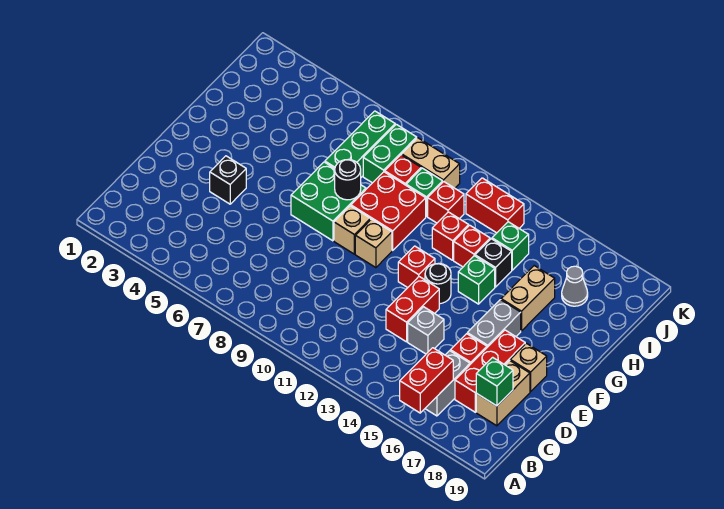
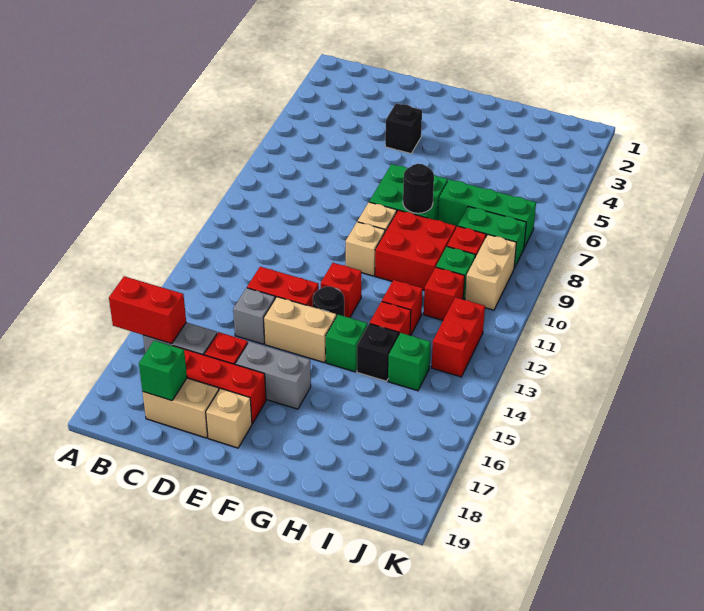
tan 1x2 brick [501,266,555,331] -> tan 1x2 brick moved to [264,297,336,362]
grey 1x1 cone [562,266,588,306] -> none

